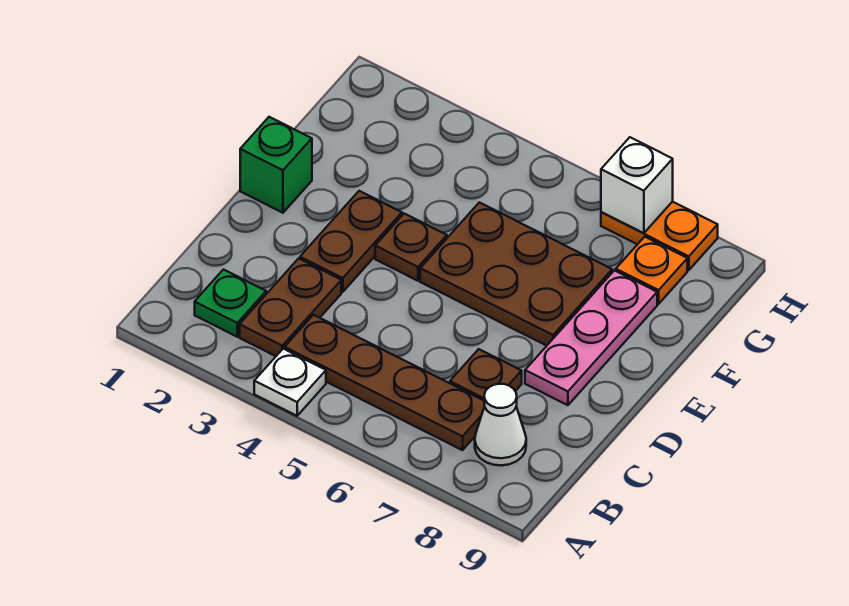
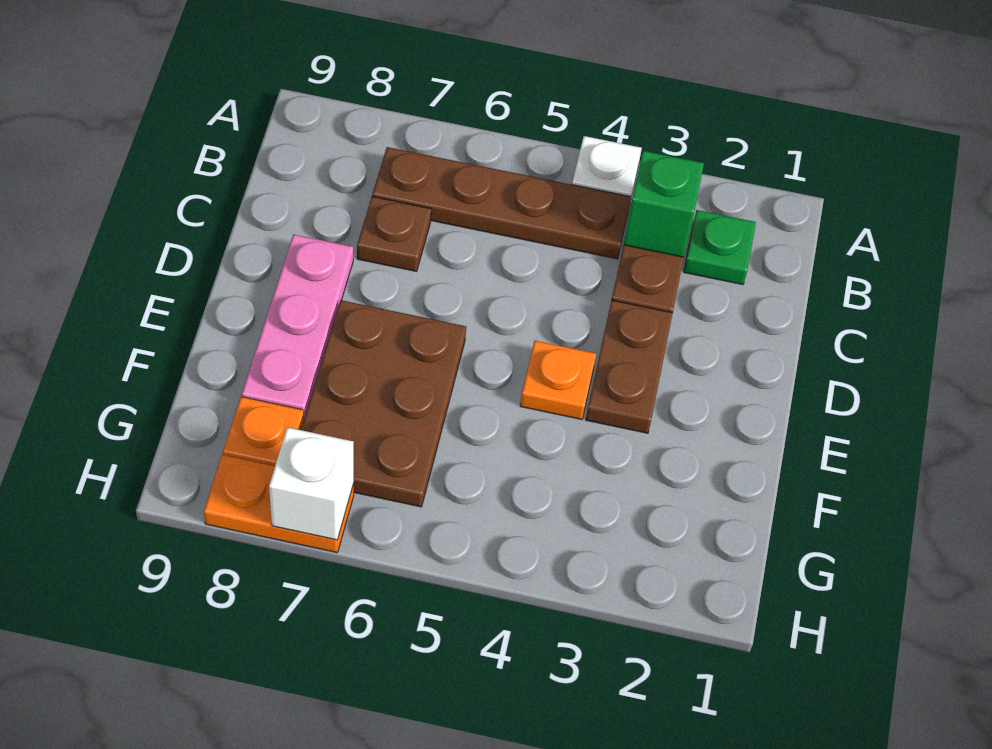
white 1x1 cone [475,384,526,466] -> none
green 1x1 brick [240,117,312,213] -> green 1x1 brick moved to [624,151,704,257]
brown 1x1 plate [375,214,447,281] -> orange 1x1 plate [520,341,596,419]
brown 2x3 plate [420,202,612,346] -> brown 2x3 plate turned to [301,300,466,507]

